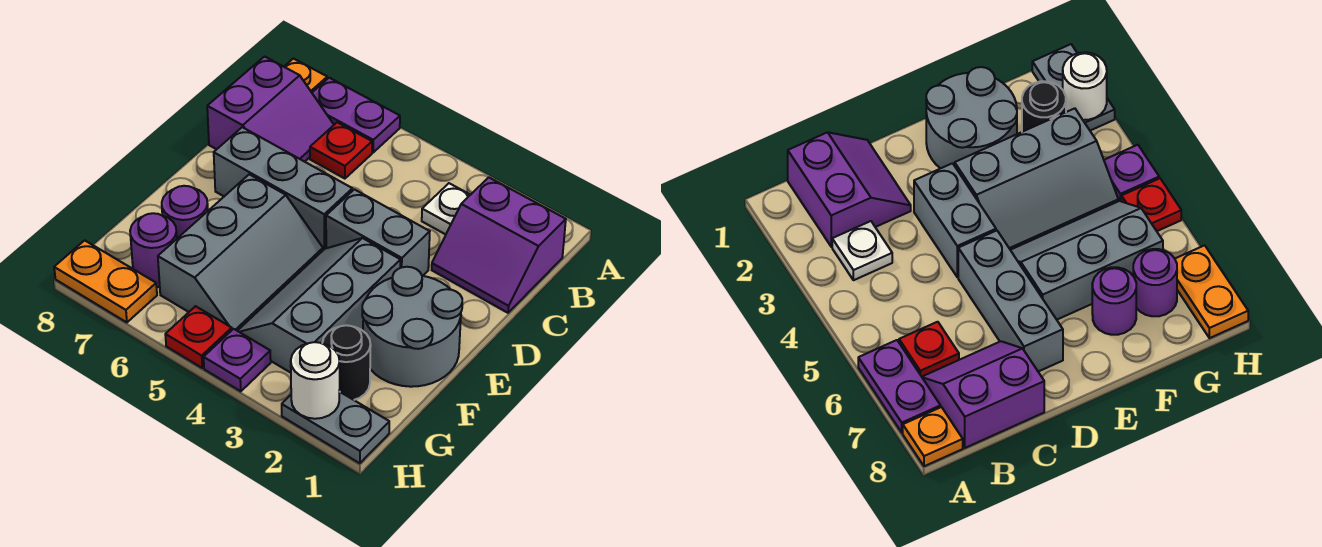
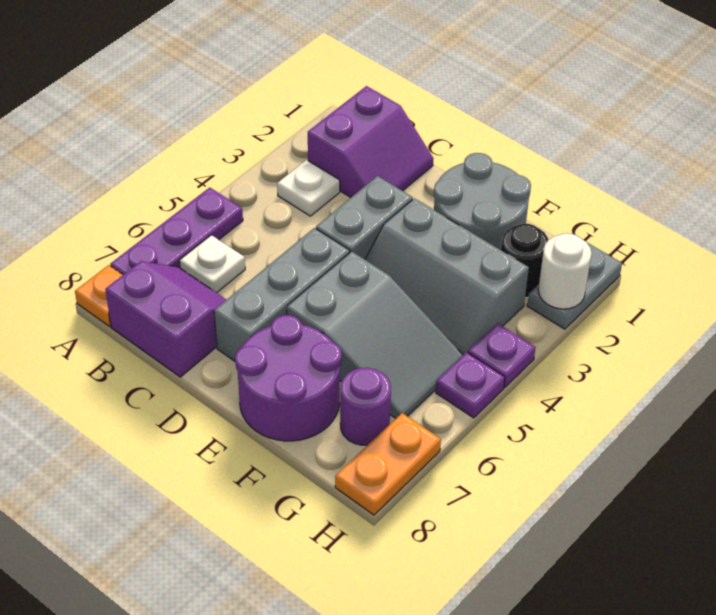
purple 1x2 plate [312,78,400,152] -> purple 1x3 plate [111,187,243,275]
red 1x1 plate [310,122,372,179] -> white 1x1 plate [179,235,245,293]
grey 2x3 slope [158,174,323,331] -> grey 2x3 slope turned to [287,251,463,418]
purple 1x1 round brick [162,186,208,238] -> purple 2x2 round brick [235,315,342,441]
red 1x1 plate [165,306,232,368] -> purple 1x1 plate [436,352,505,418]

